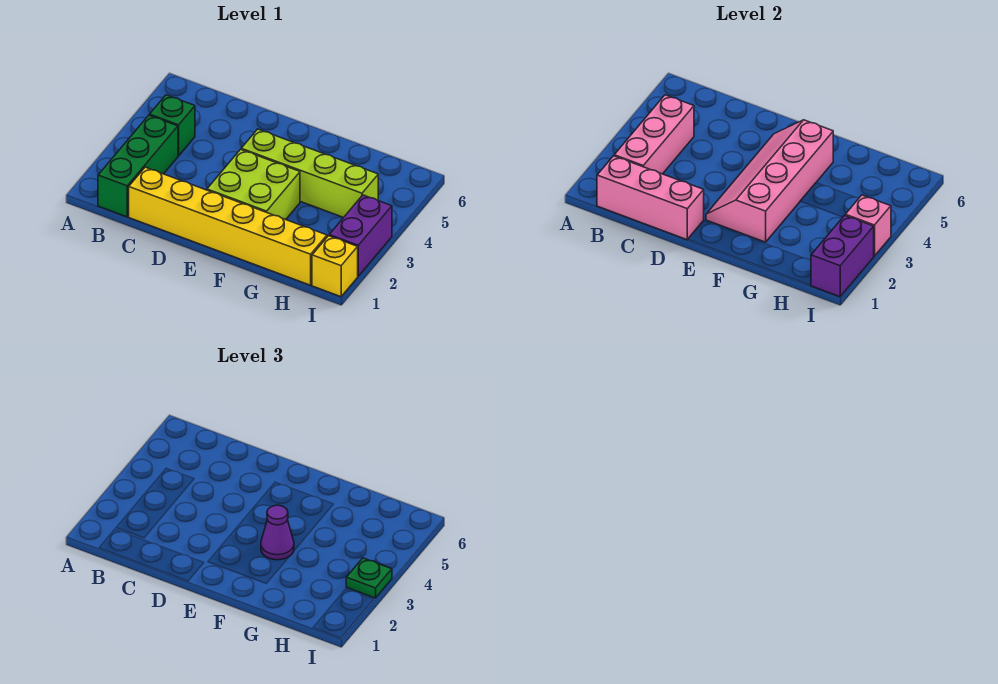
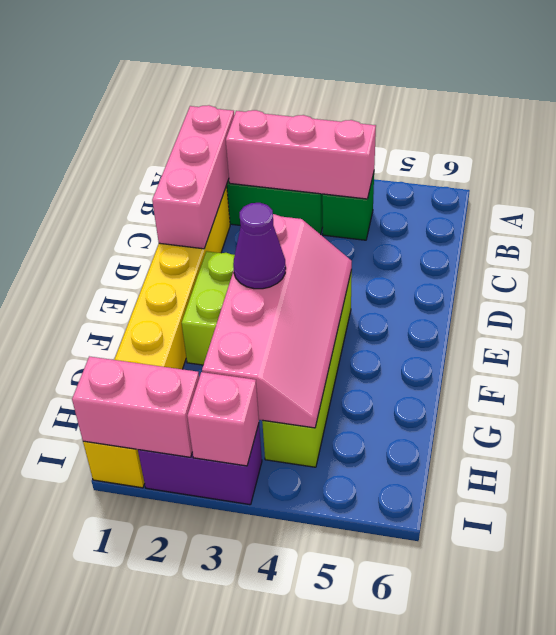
pink 2x4 slope [706,120,833,242] -> pink 2x4 slope turned to [202,214,352,428]
purple 1x2 brick [811,215,874,297] -> pink 1x2 brick [72,356,199,457]
green 1x1 plate [346,558,392,598] -> none

